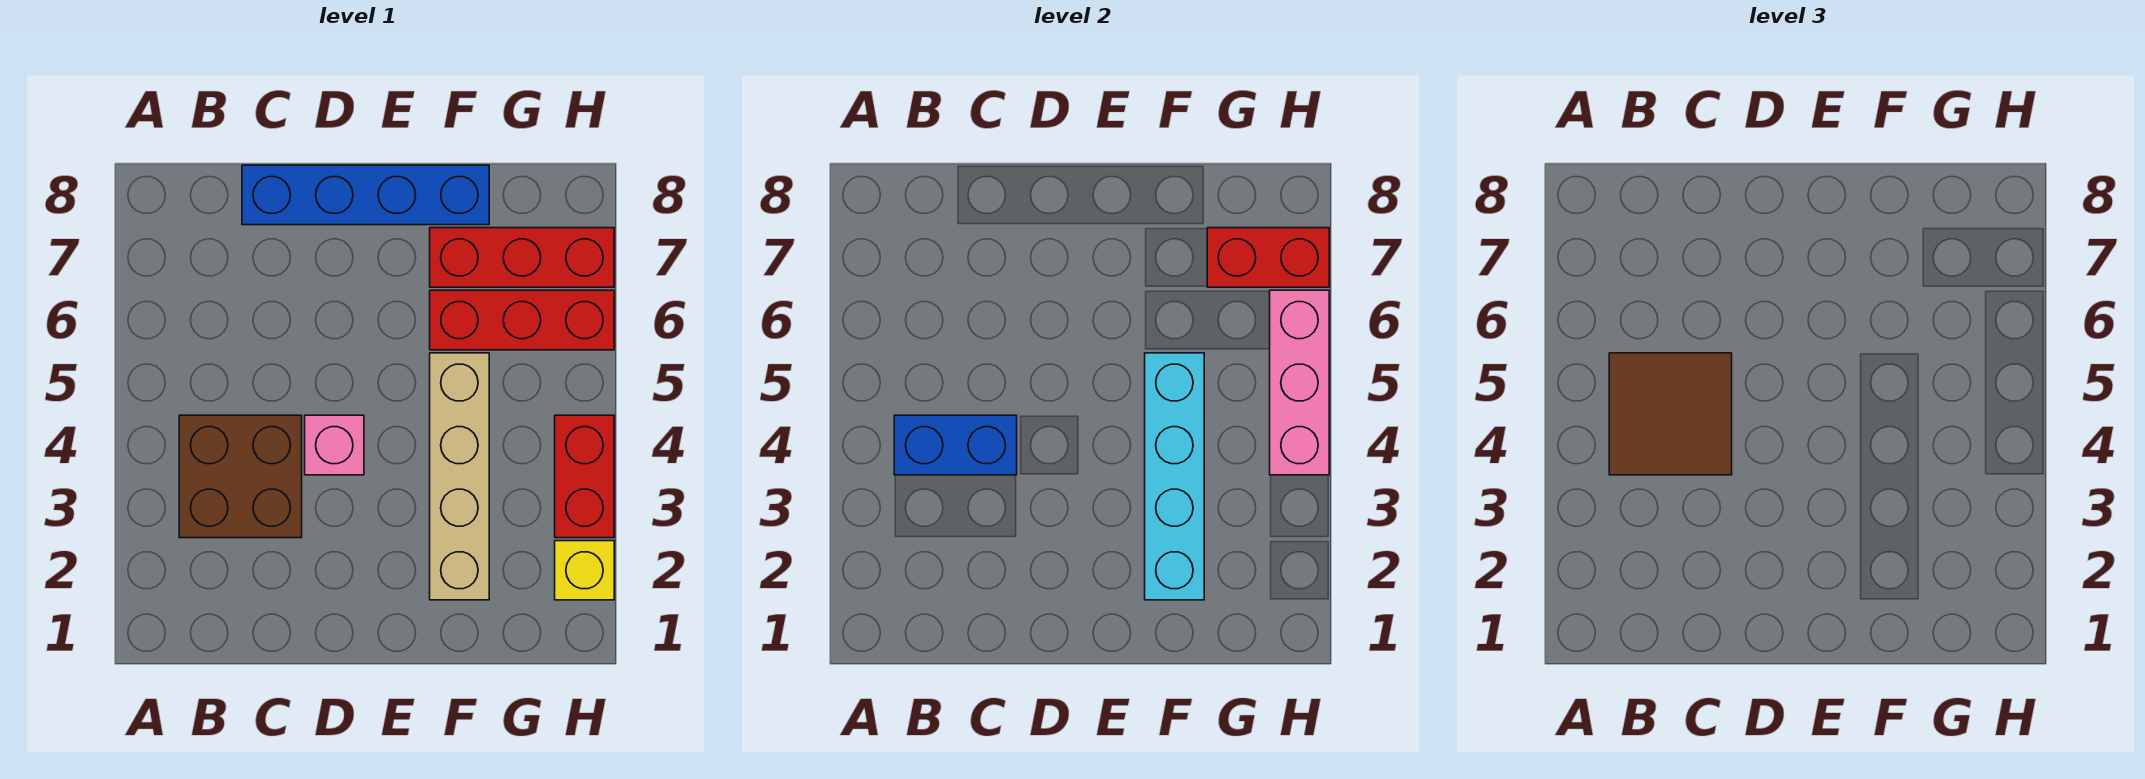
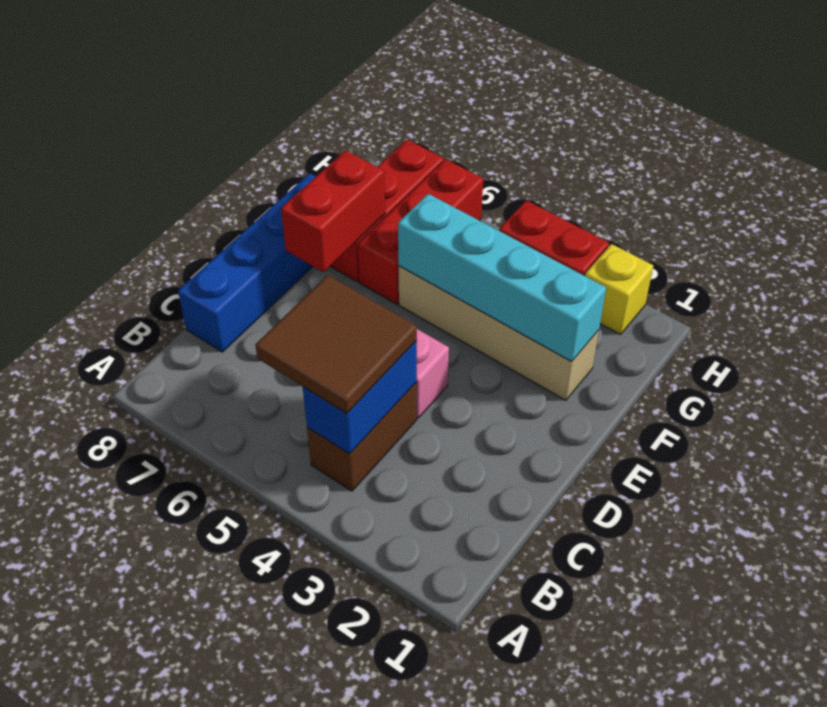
brown 2x2 brick [179,415,302,538] -> brown 1x2 brick [307,382,417,491]
red 1x2 brick [1207,228,1329,287] -> red 1x2 brick moved to [281,150,385,272]
pink 1x3 brick [1270,290,1329,475] -> none

